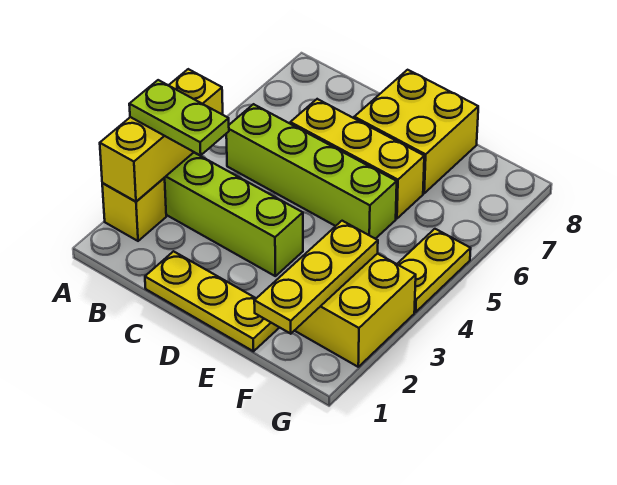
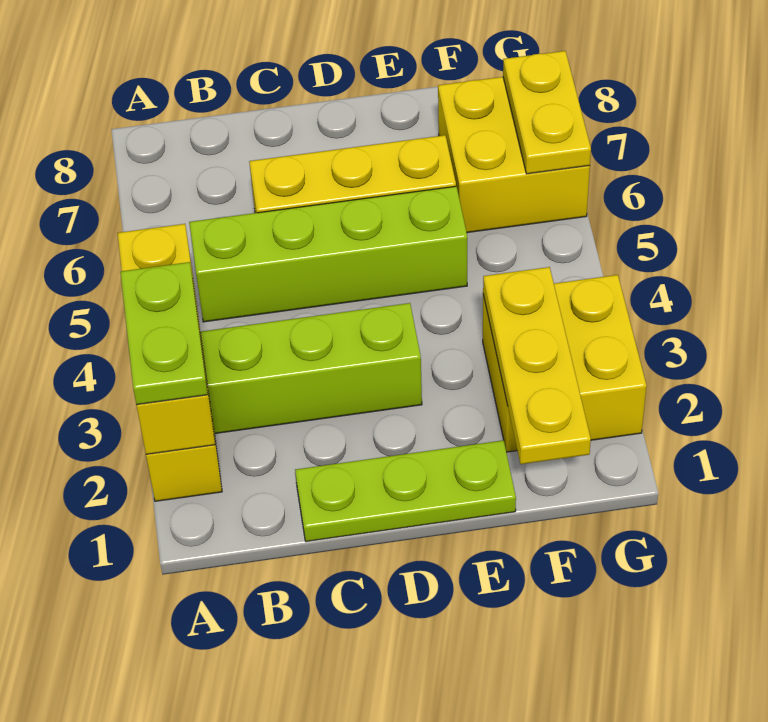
lime 1x2 plate [129,80,229,155] -> lime 1x2 plate turned to [120,262,208,405]
yellow 1x3 plate [145,251,279,351] -> lime 1x3 plate [295,440,516,542]
yellow 2x2 brick [354,70,478,193] -> yellow 2x2 brick moved to [438,77,590,233]
yellow 1x2 plate [397,229,471,312] -> yellow 1x2 plate moved to [503,51,591,174]

